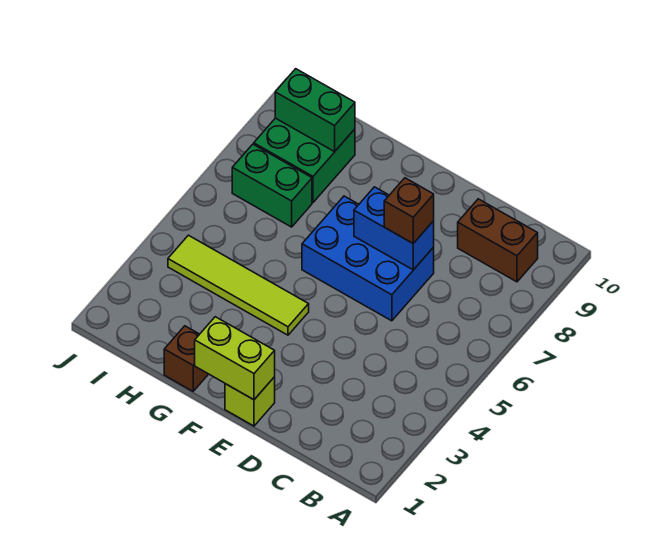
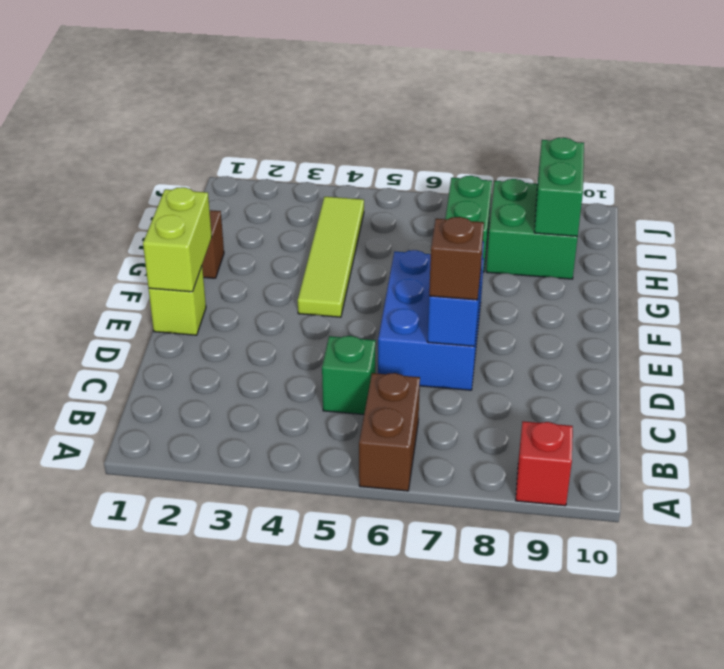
none -> red 1x1 brick [516,421,573,506]
brown 1x2 brick [458,199,538,282] -> brown 1x2 brick moved to [359,373,420,491]
none -> green 1x1 brick [322,336,376,414]

